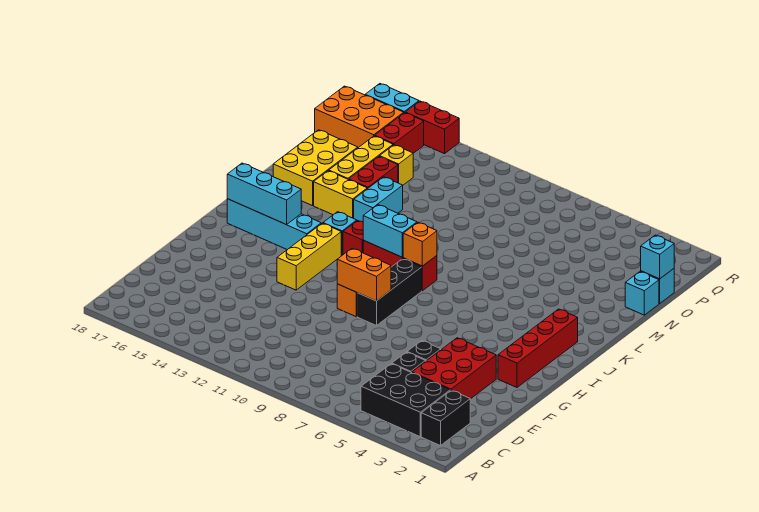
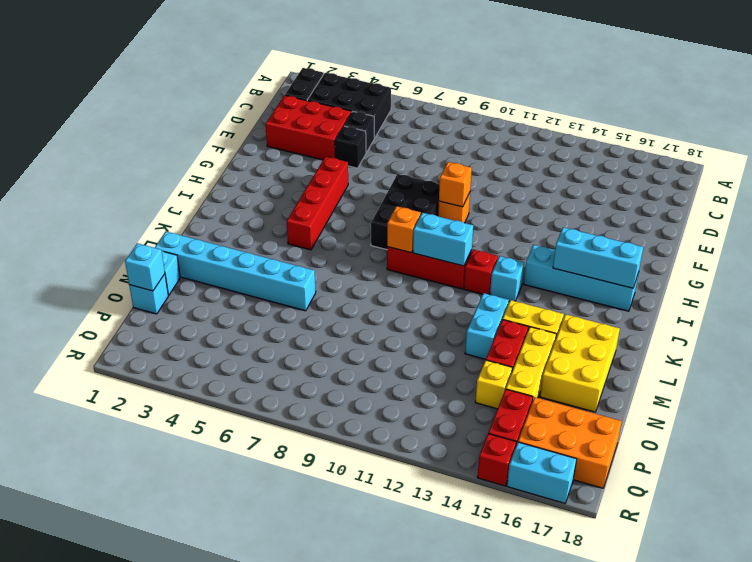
red 2x3 brick [412,338,496,399] -> red 2x3 brick turned to [266,96,351,160]
red 1x4 brick [498,309,578,387] -> red 1x4 brick moved to [287,157,348,250]
black 1x3 brick [357,259,422,326] -> black 2x3 brick [371,174,439,250]
orange 1x2 brick [337,248,391,301] -> orange 1x1 brick [439,162,472,207]
yellow 1x3 brick [277,223,341,290] -> none
none -> cyan 1x6 brick [155,231,316,311]
red 1x2 brick [405,101,459,154] -> red 1x1 brick [477,434,516,486]

